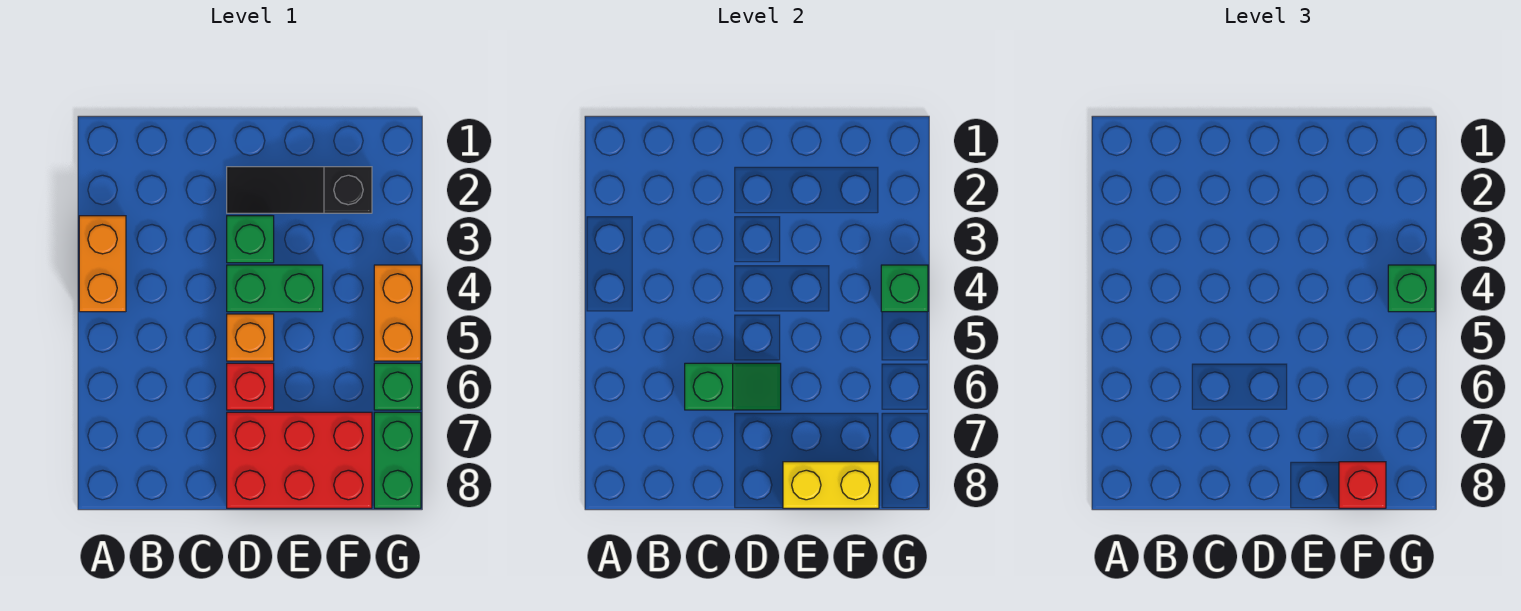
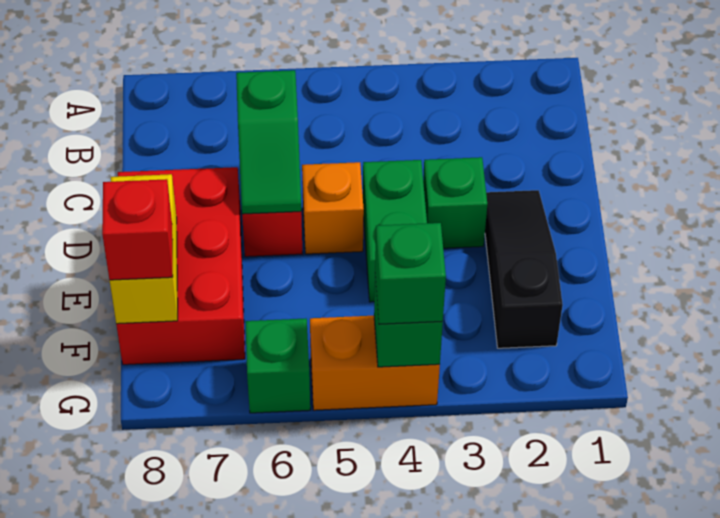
orange 1x2 brick [79,216,126,312] -> none
green 1x2 brick [374,412,421,508] -> none

